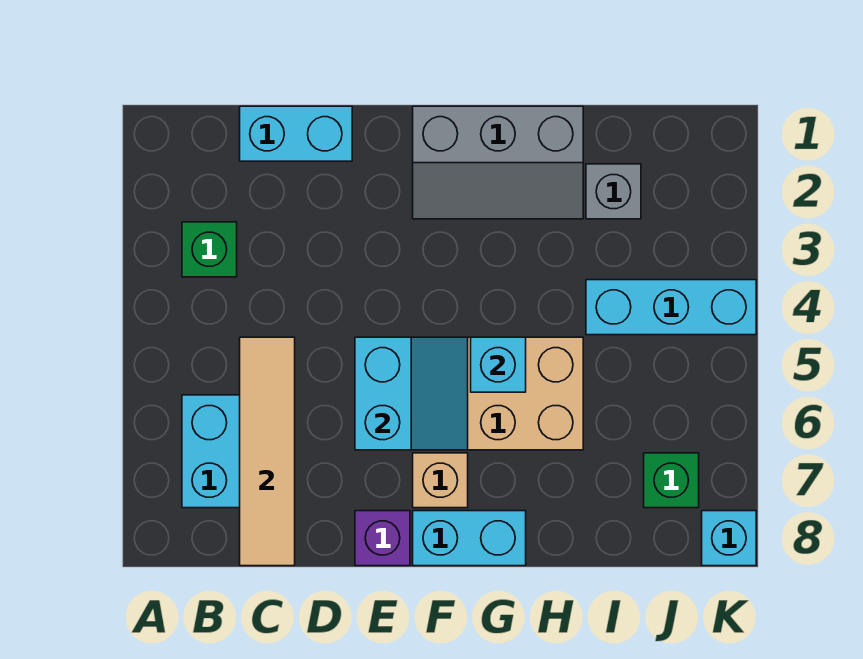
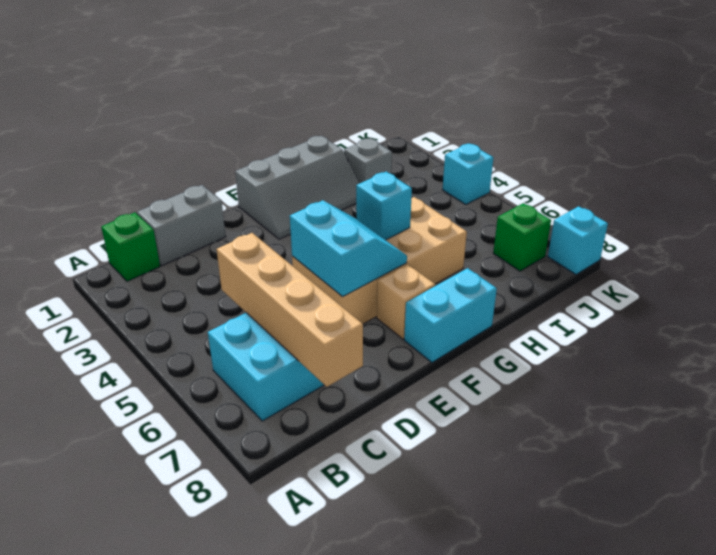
green 1x1 brick [182,222,237,277] -> green 1x1 brick moved to [101,213,160,281]
cyan 1x2 brick [240,106,352,161] -> grey 1x2 brick [137,185,226,266]
tan 1x4 tile [240,337,295,566] -> tan 1x4 brick [217,233,363,387]
purple 1x1 brick [355,511,410,566] -> none
cyan 1x3 brick [586,280,756,335] -> cyan 1x1 brick [443,143,493,204]

